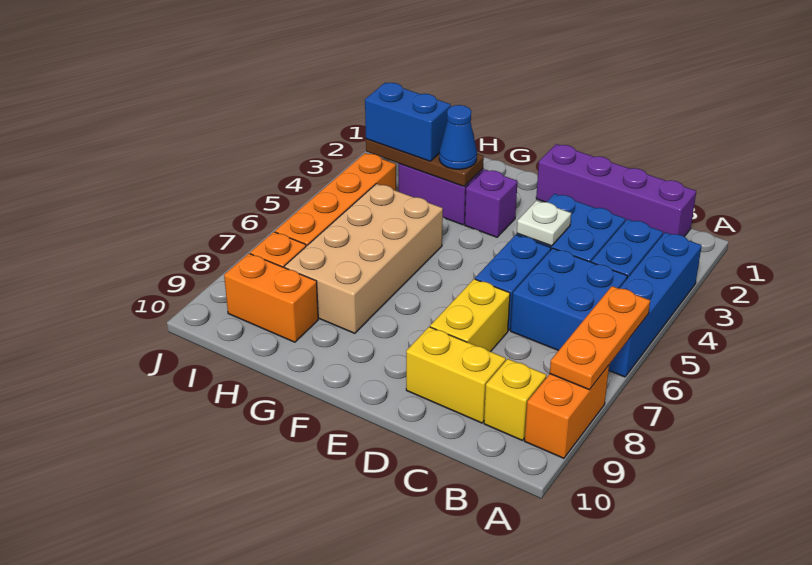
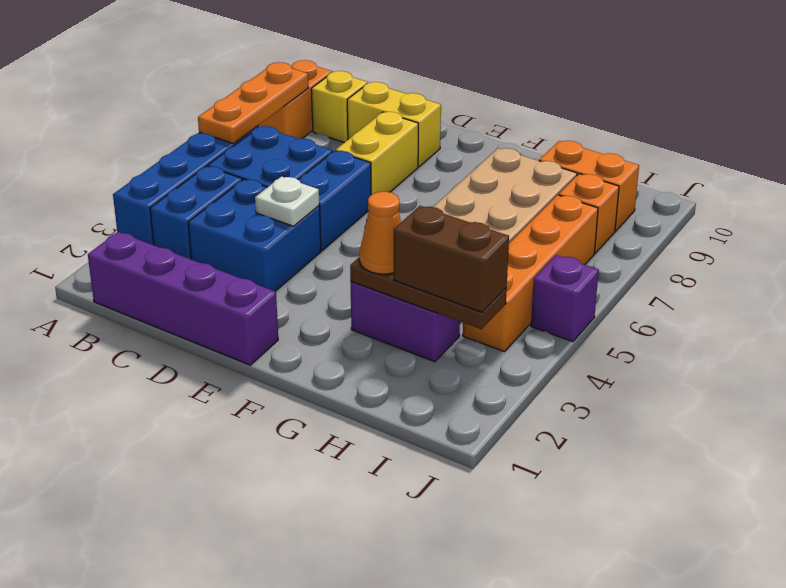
purple 1x1 brick [465,170,518,237] -> purple 1x1 brick moved to [531,255,599,342]
blue 1x1 cone [439,105,477,169] -> orange 1x1 cone [359,191,401,274]
blue 1x2 brick [365,83,451,161] -> brown 1x2 brick [394,206,509,312]

